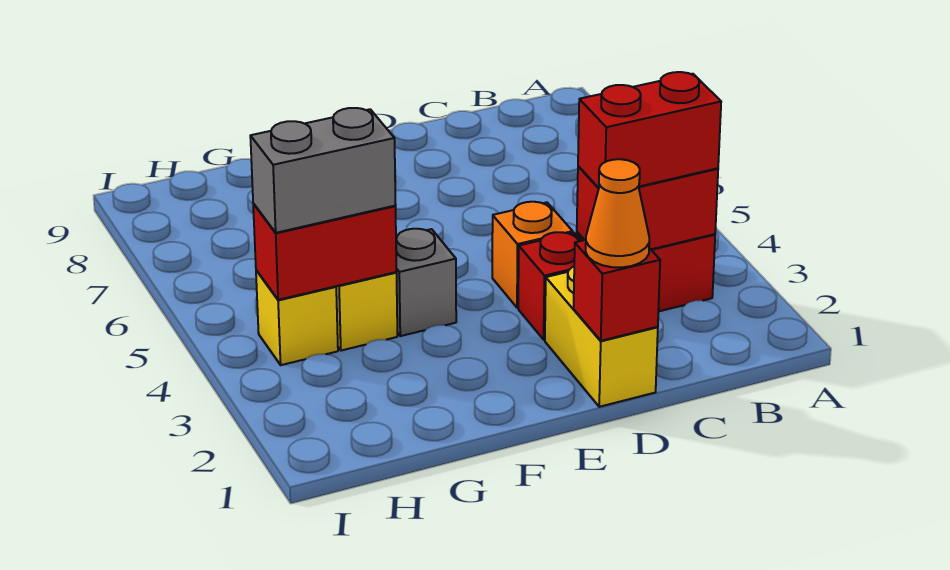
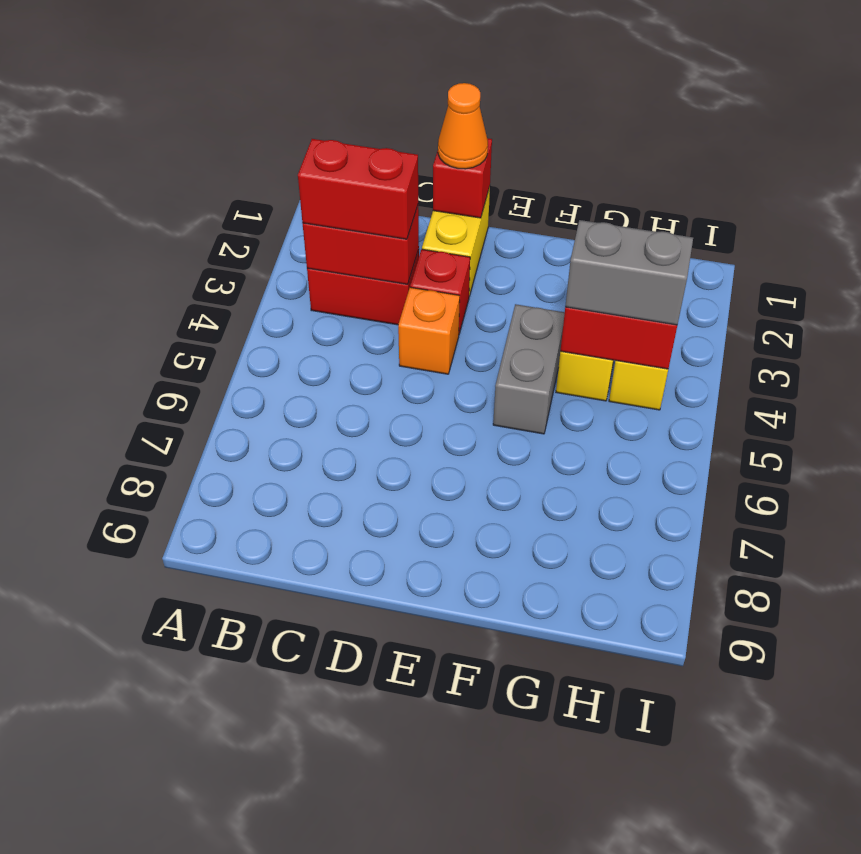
grey 1x1 brick [396,229,456,336] -> grey 1x2 brick [493,304,565,434]

